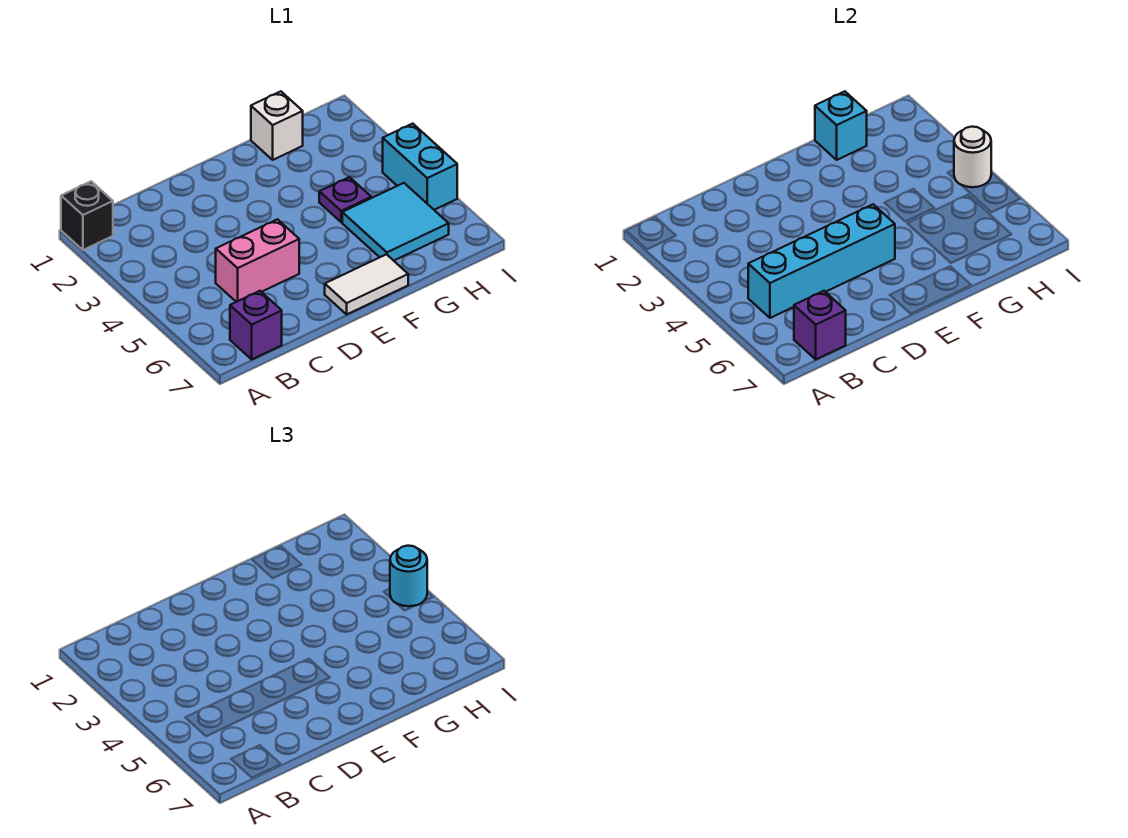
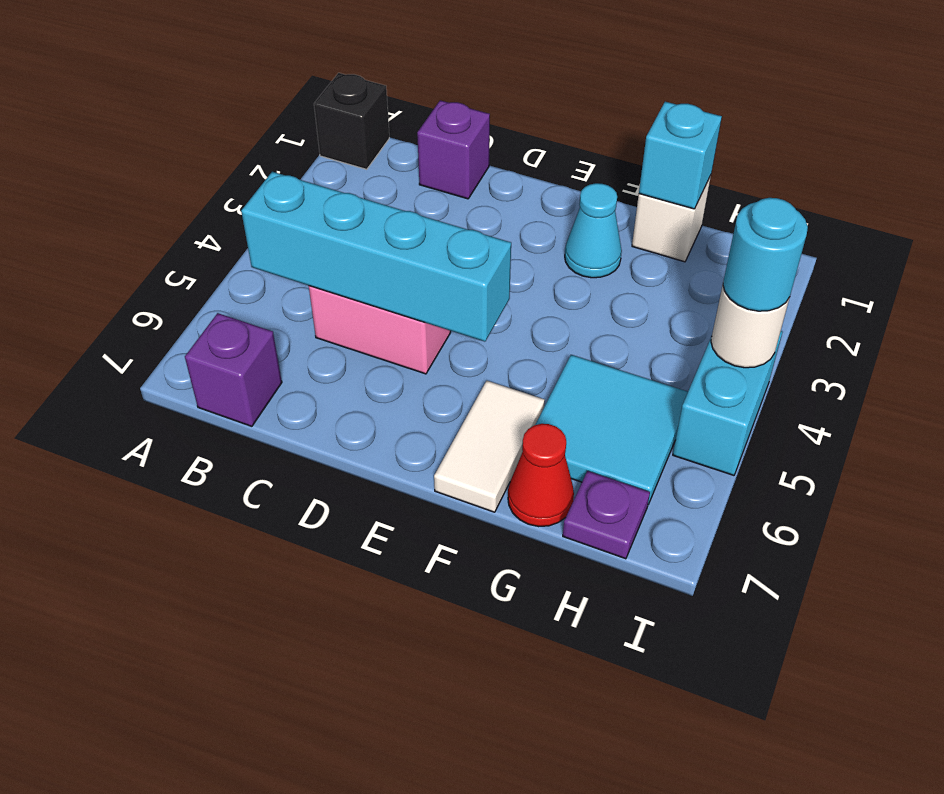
purple 1x1 brick [794,291,846,359] -> purple 1x1 brick moved to [417,100,490,199]
white 1x2 tile [325,254,408,314] -> white 1x2 tile turned to [434,381,545,512]
none -> cyan 1x1 cone [565,183,622,278]
purple 1x1 plate [319,177,371,222] -> purple 1x1 plate moved to [563,471,650,559]
none -> red 1x1 cone [508,424,574,527]

